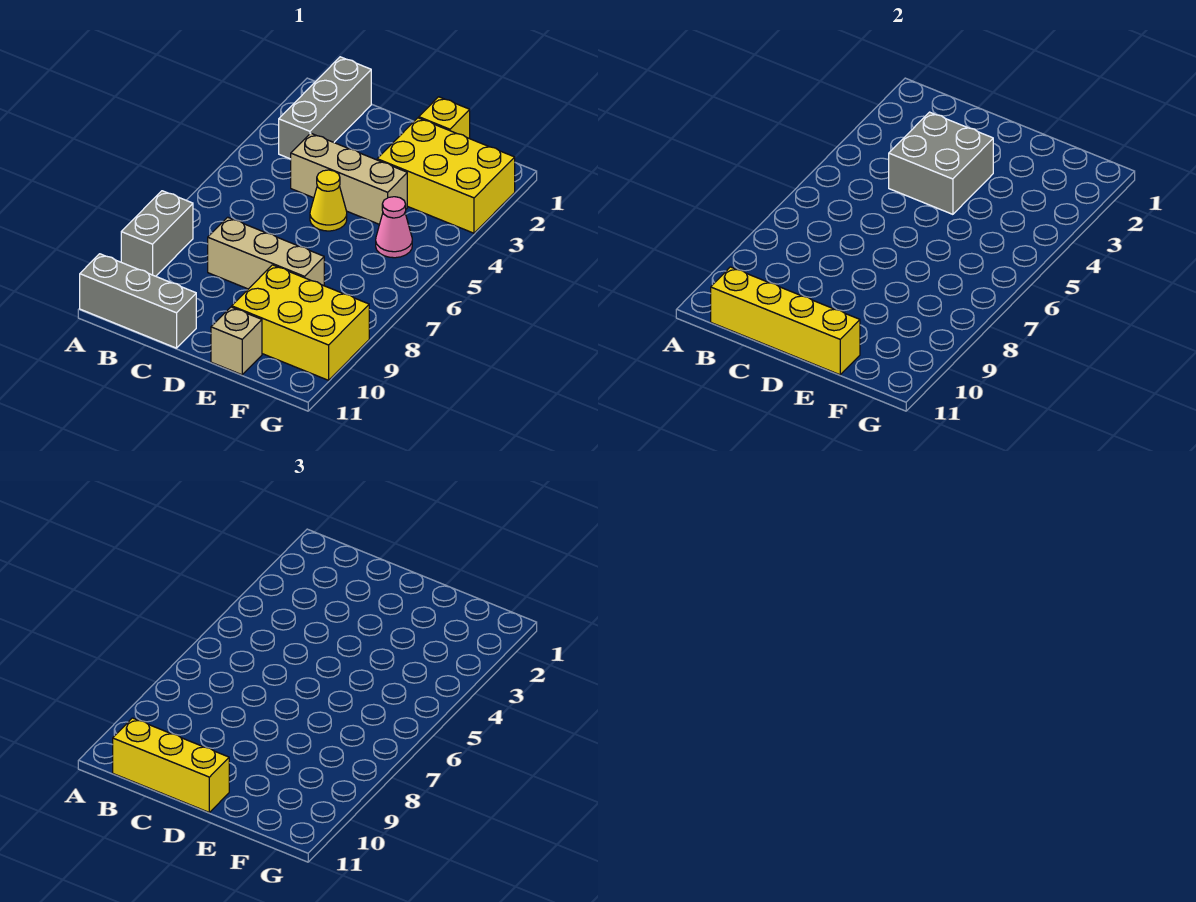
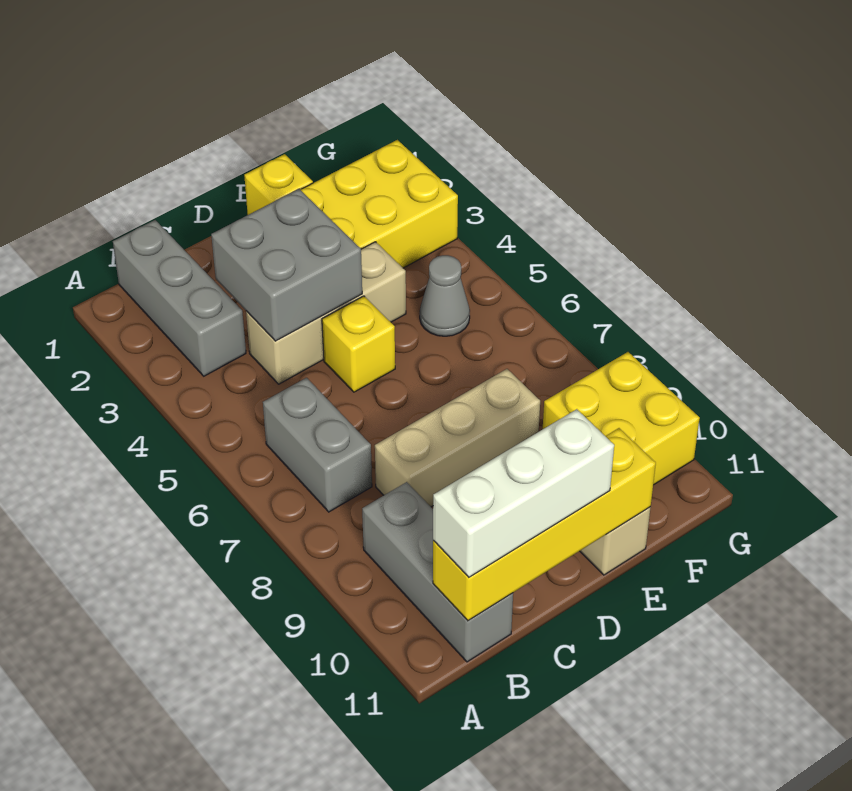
grey 1x2 brick [121,191,193,276] -> grey 1x2 brick moved to [263,378,372,512]
grey 1x3 brick [80,254,196,348] -> grey 1x3 brick turned to [362,482,513,662]
yellow 1x3 brick [113,718,229,812] -> white 1x3 brick [433,409,614,577]
yellow 1x1 cone [310,170,347,231] -> yellow 1x1 brick [322,296,395,392]
yellow 2x3 brick [232,265,369,380] -> yellow 2x2 brick [543,352,700,485]
pink 1x1 cone [376,197,412,258] -> grey 1x1 cone [420,255,470,336]

